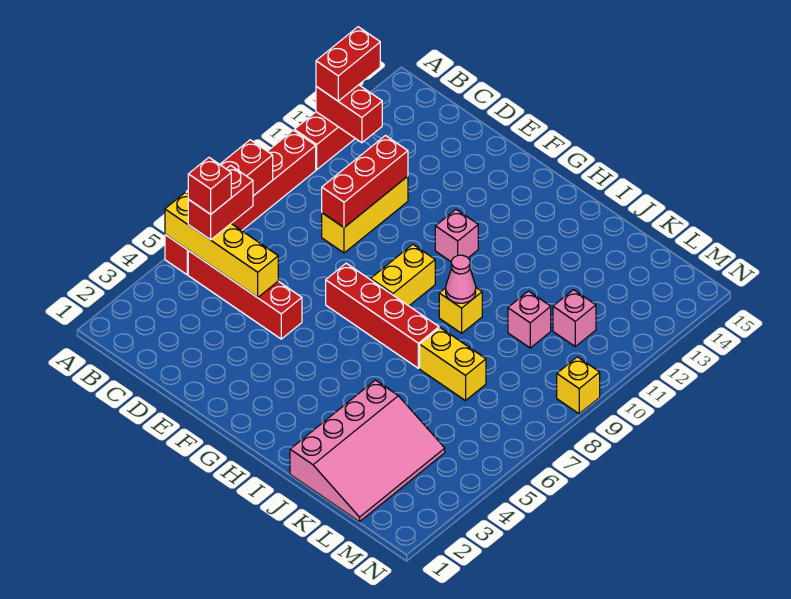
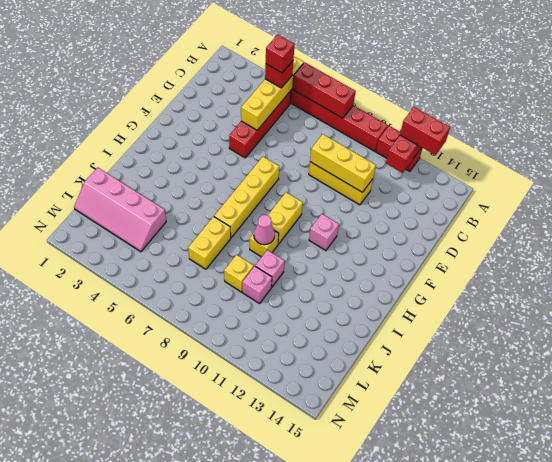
red 1x2 brick [188,165,253,240] -> red 1x1 brick [265,61,293,88]
red 1x3 brick [322,136,408,227] -> yellow 1x3 brick [310,134,376,192]
red 1x4 brick [326,263,439,368] -> yellow 1x4 brick [214,157,279,238]
yellow 1x2 brick [371,244,435,306] -> yellow 1x2 brick turned to [268,192,303,244]
pink 3x4 slope [290,380,445,522] -> pink 2x4 slope [74,167,166,252]
pink 1x1 brick [553,290,596,346] -> pink 1x1 brick moved to [255,250,285,287]
yellow 1x1 brick [557,357,600,414] -> yellow 1x1 brick moved to [224,255,254,292]

